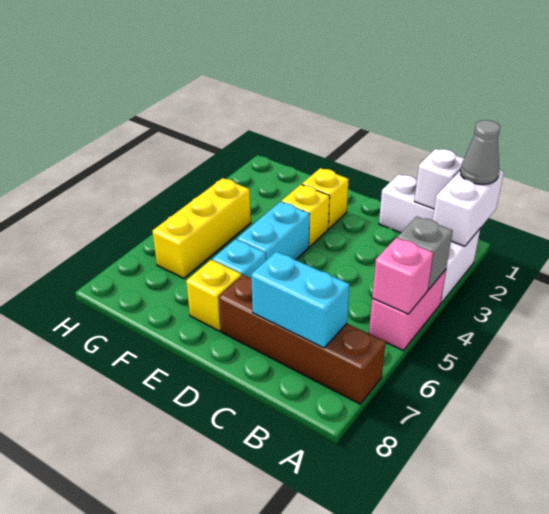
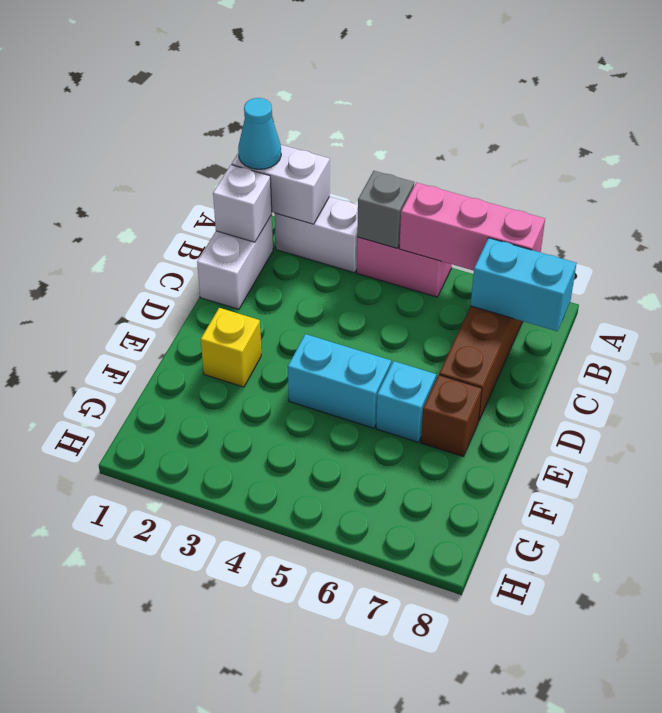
grey 1x1 cone [460,120,500,184] -> cyan 1x1 cone [238,98,281,169]
pink 1x1 brick [372,238,433,314] -> pink 1x3 brick [400,183,545,271]
cyan 1x2 brick [251,251,350,348] -> cyan 1x2 brick turned to [471,238,577,331]
yellow 1x1 brick [281,184,330,247] -> none
yellow 1x1 brick [186,260,242,331] -> brown 1x1 brick [421,375,482,457]
yellow 1x3 brick [152,178,251,278] -> none

